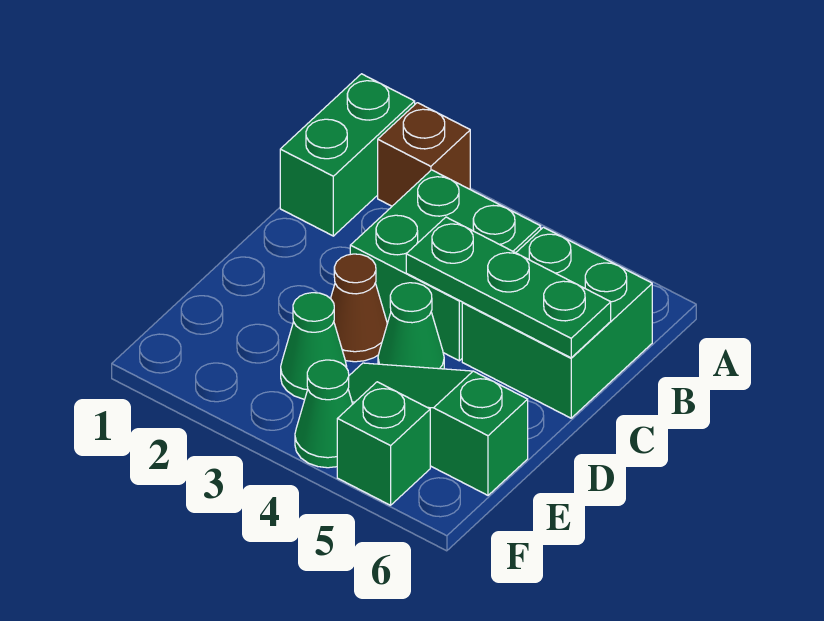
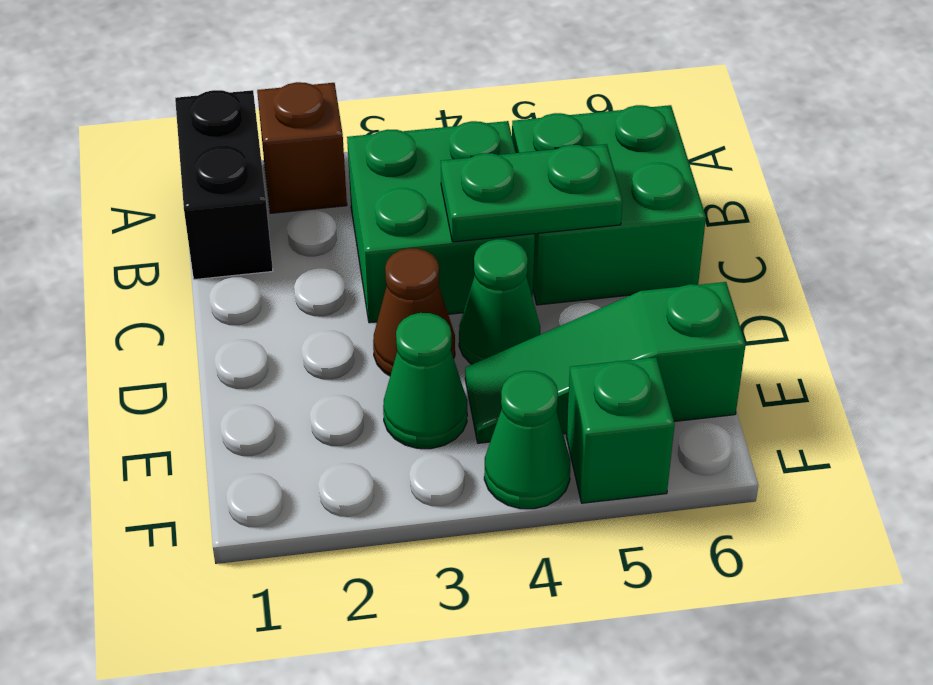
green 1x2 brick [280,74,415,236] -> black 1x2 brick [175,90,273,280]
green 1x3 plate [406,217,611,358] -> green 1x2 plate [441,144,622,242]

